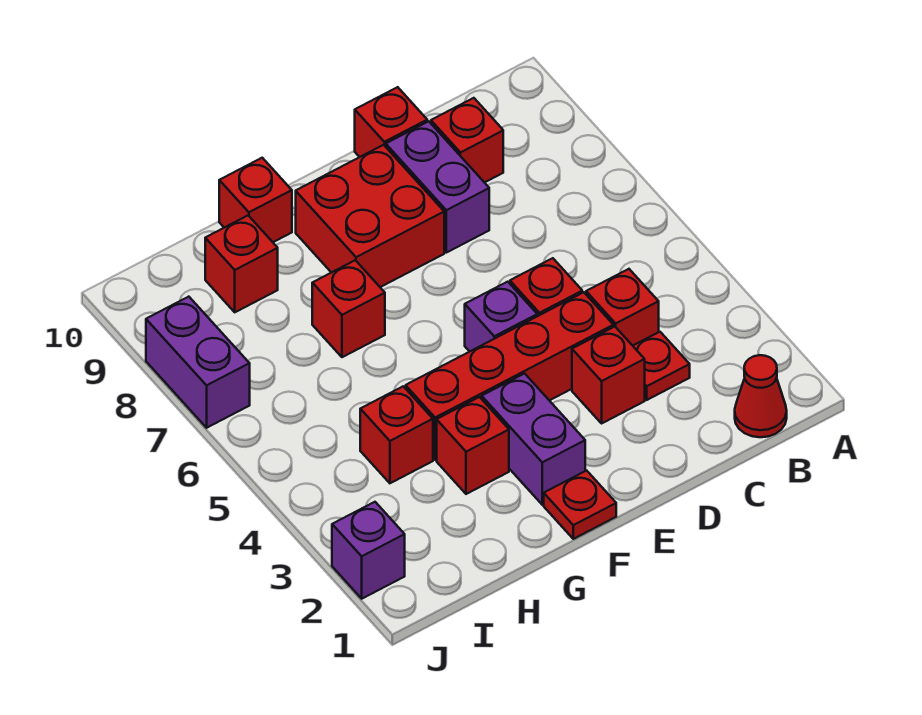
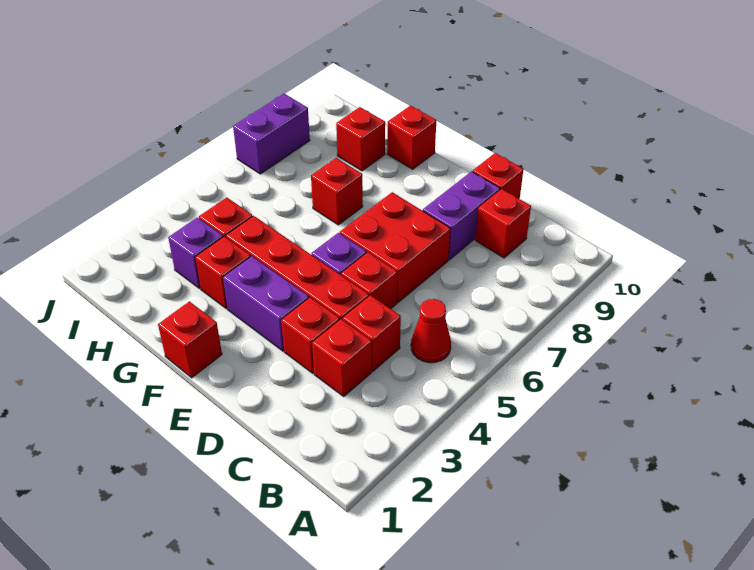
red 1x1 cone [735,355,787,437] -> red 1x1 cone moved to [411,299,451,363]
red 1x1 plate [633,332,690,400] -> red 1x1 brick [312,319,372,396]
red 2x2 brick [296,145,444,287] -> red 2x2 brick moved to [340,192,451,303]
red 1x1 plate [544,471,616,539] -> red 1x1 brick [158,301,222,378]
purple 1x2 brick [482,374,585,505] -> purple 1x2 brick turned to [223,256,309,351]
purple 1x1 brick [332,502,405,599] -> purple 1x1 brick moved to [168,218,223,288]

